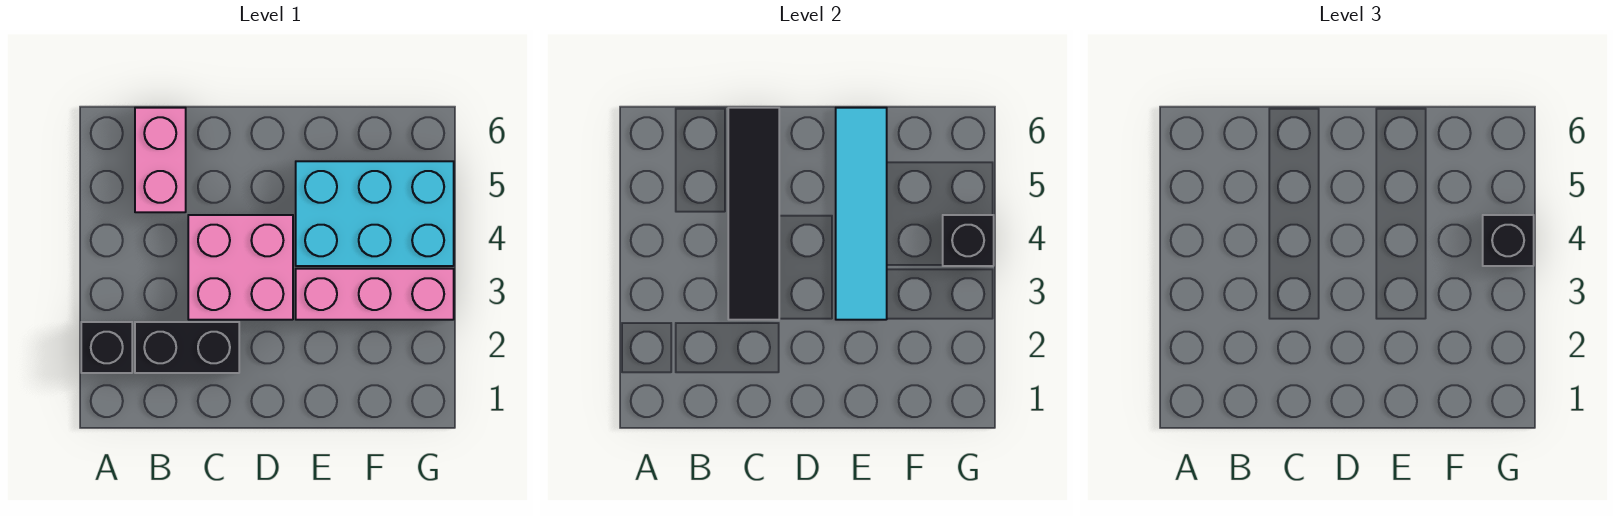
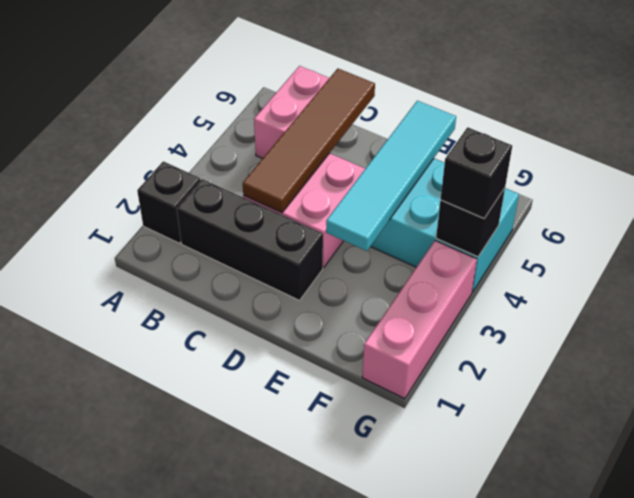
black 1x2 brick [135,322,239,373] -> black 1x3 brick [177,179,323,300]
black 1x4 tile [728,108,779,320] -> brown 1x4 tile [243,69,375,212]
pink 1x3 brick [296,269,454,320] -> pink 1x3 brick turned to [362,241,477,399]

